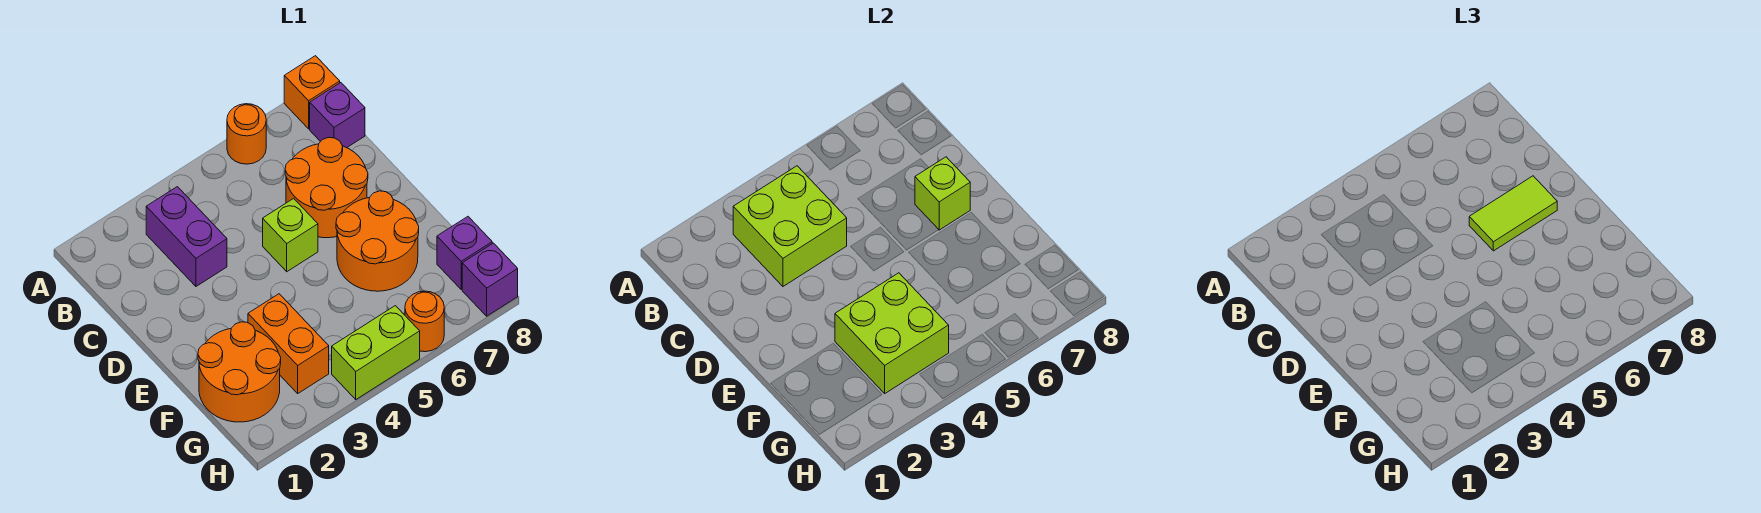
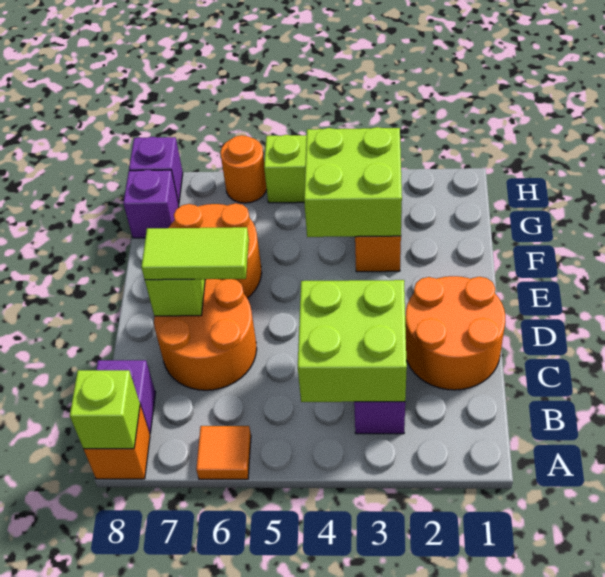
orange 1x1 round brick [227,104,266,164] -> orange 1x1 tile [196,426,251,479]
lime 1x1 brick [263,198,318,272] -> lime 1x1 brick moved to [70,370,140,449]
orange 2x2 round brick [198,322,281,422] -> orange 2x2 round brick moved to [405,276,505,390]

